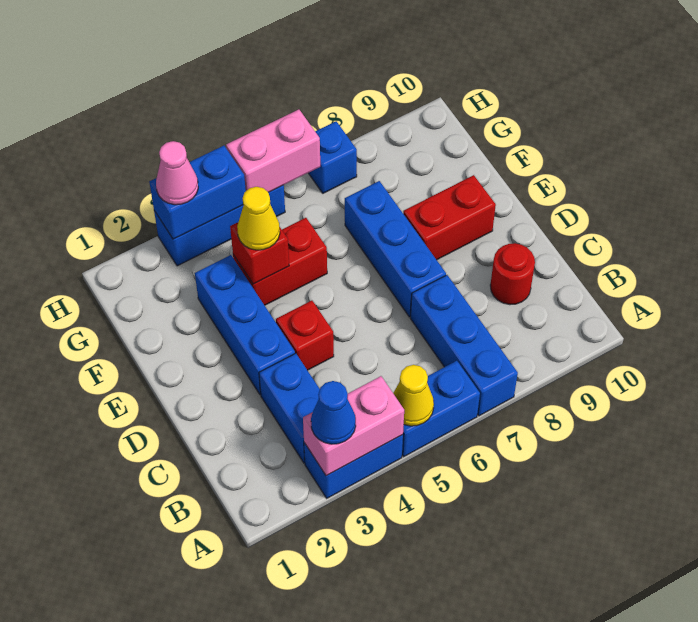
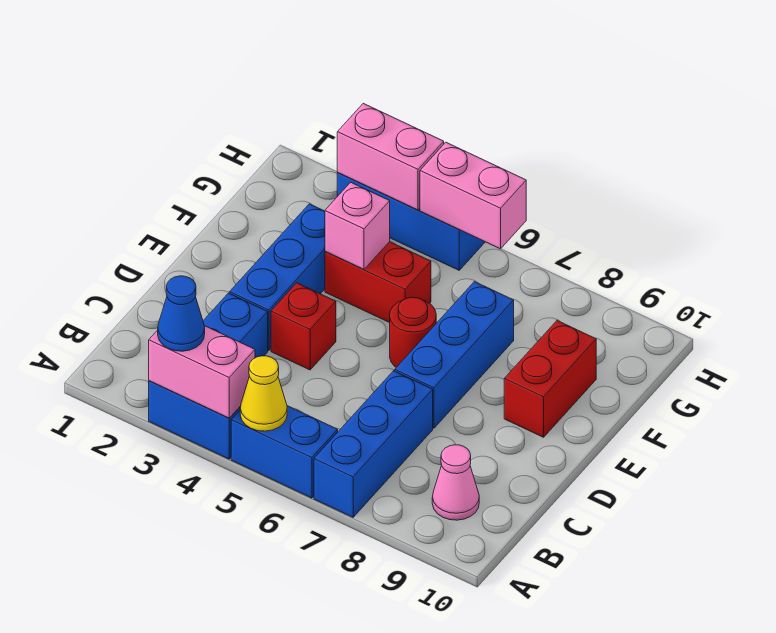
red 1x1 round brick [490,243,535,305] -> red 1x1 round brick moved to [390,297,436,367]
red 1x2 brick [403,175,496,260] -> red 1x2 brick turned to [504,321,596,437]
red 1x1 brick [230,223,289,284] -> pink 1x1 brick [325,182,390,269]
yellow 1x1 cone [237,187,280,250] -> none
blue 1x2 brick [149,146,246,239] -> pink 1x2 brick [337,103,444,210]
pink 1x1 cone [156,141,198,205] -> pink 1x1 cone moved to [432,445,479,520]
blue 1x1 brick [309,121,357,193] -> none

